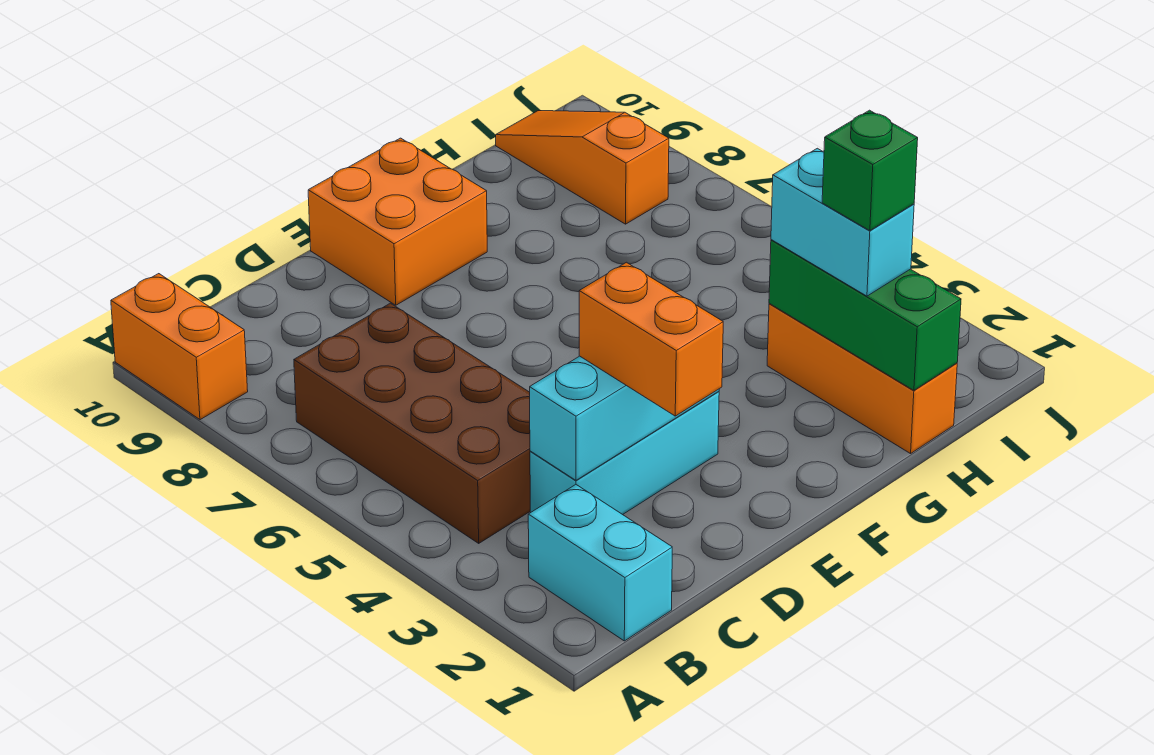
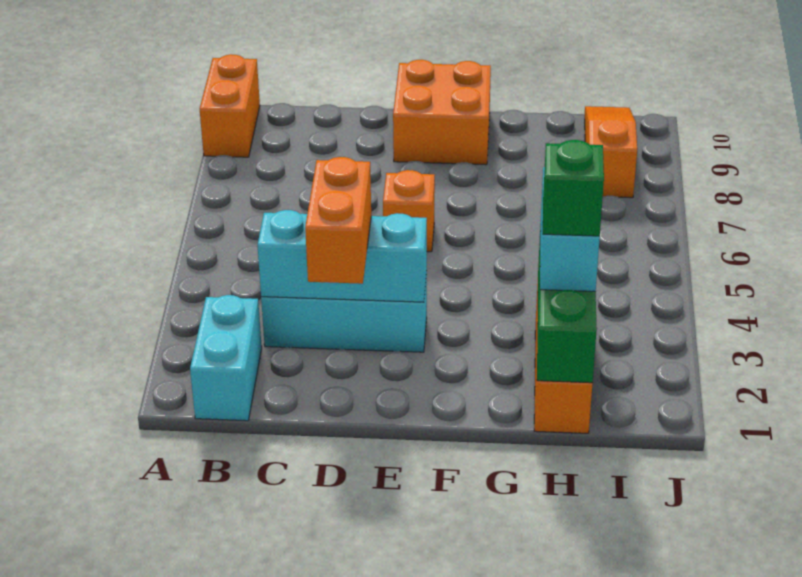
brown 2x4 brick [294,303,530,543] -> none
none -> orange 1x1 brick [383,170,435,252]

